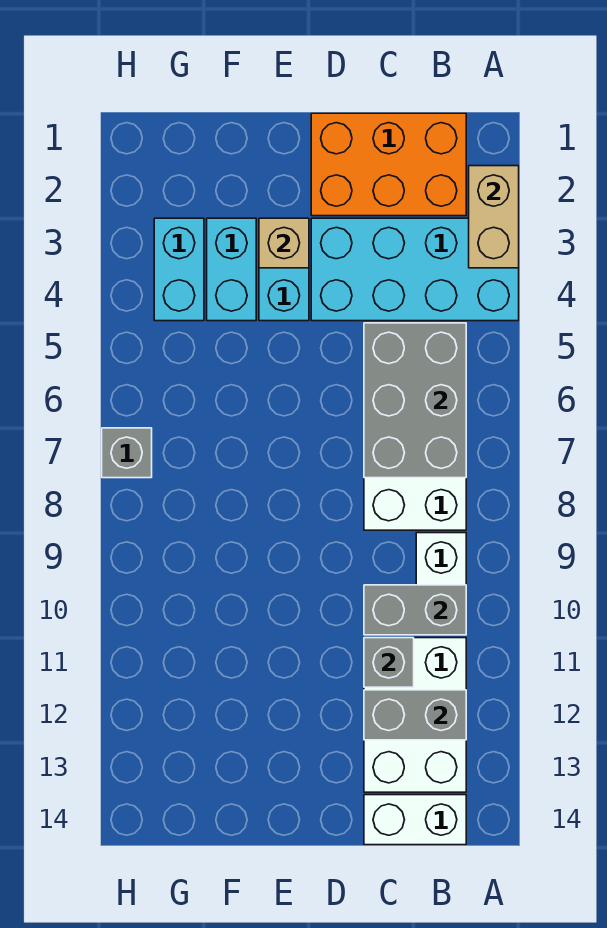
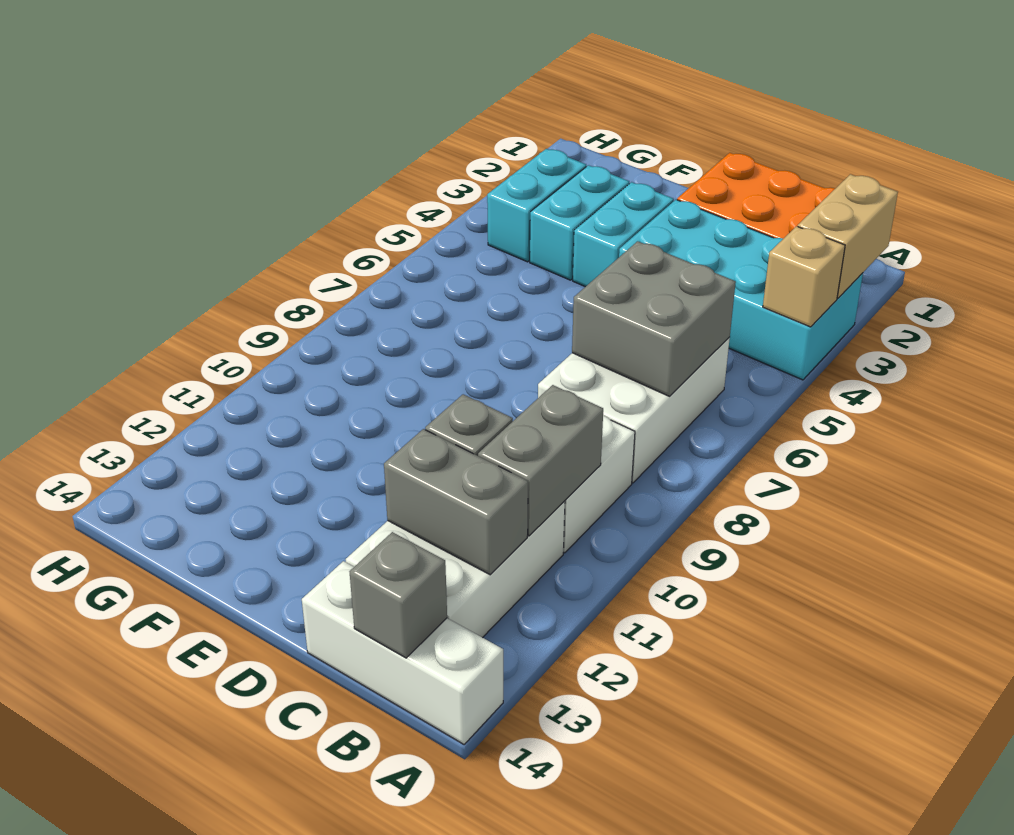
grey 2x3 brick [364,323,466,478] -> grey 2x2 brick [572,241,736,396]
grey 1x2 brick [364,585,466,635] -> grey 1x2 brick turned to [478,385,603,536]
white 1x2 brick [364,795,466,845] -> white 1x3 brick [302,561,503,744]
tan 1x1 brick [259,218,309,268] -> tan 1x1 brick moved to [763,226,845,327]
grey 1x1 brick [102,428,152,478] -> grey 1x1 brick moved to [350,532,447,658]

